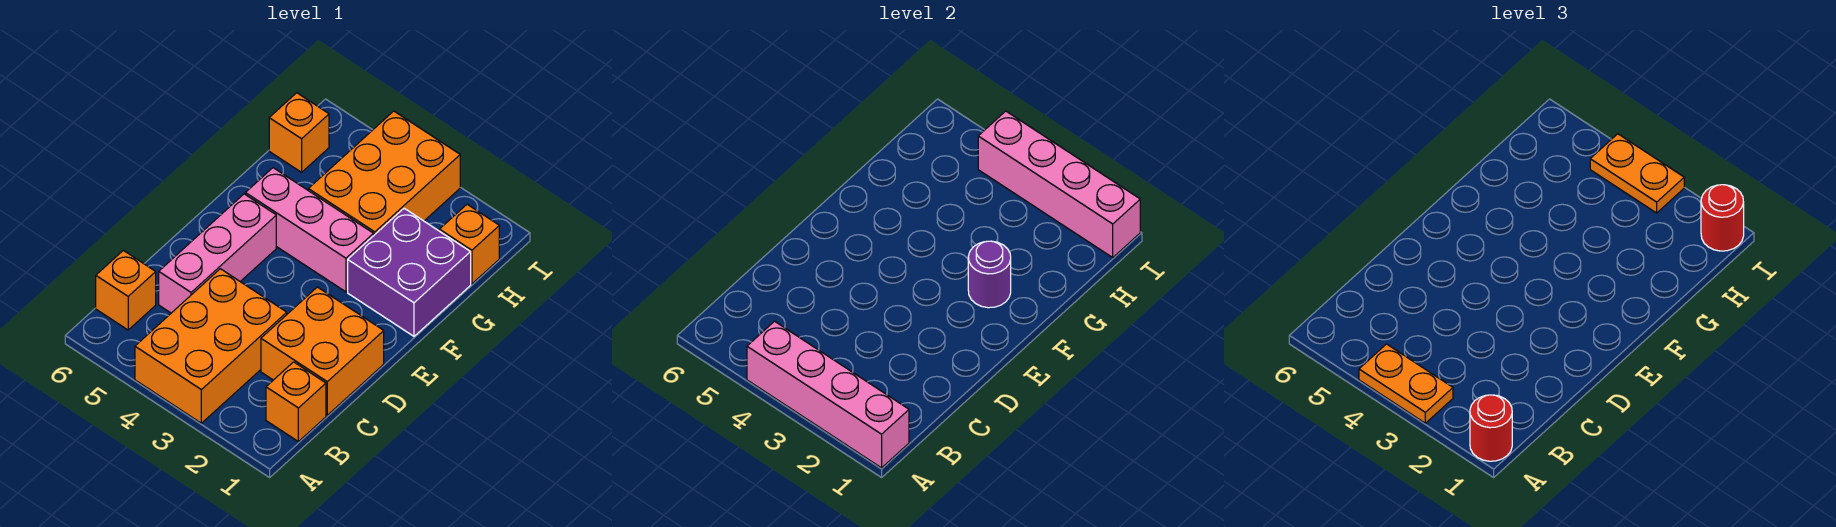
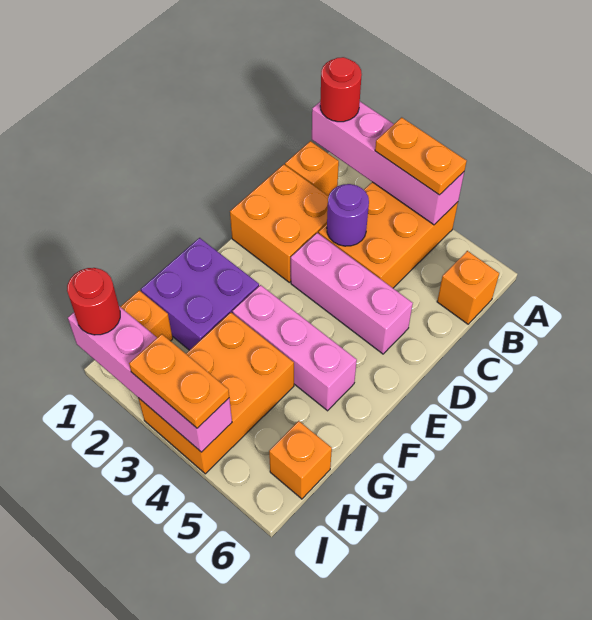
pink 1x3 brick [159,194,276,313] -> pink 1x3 brick turned to [291,233,413,354]
purple 1x1 round brick [968,241,1011,308] -> purple 1x1 round brick moved to [327,184,369,246]

